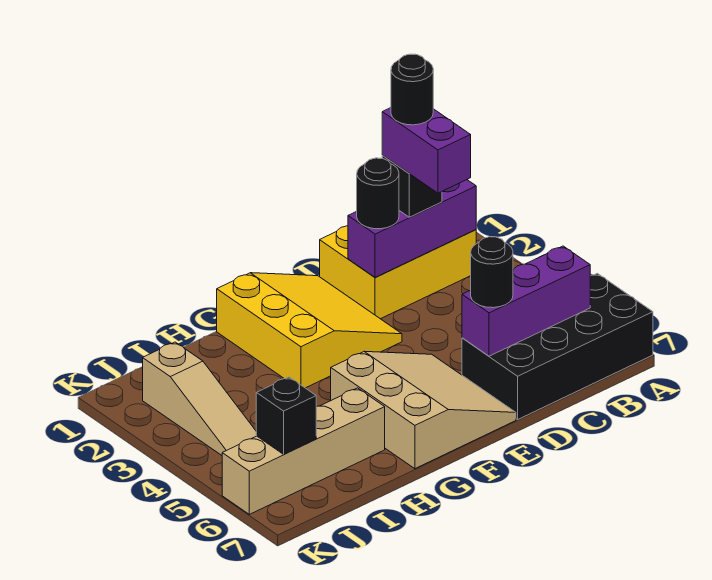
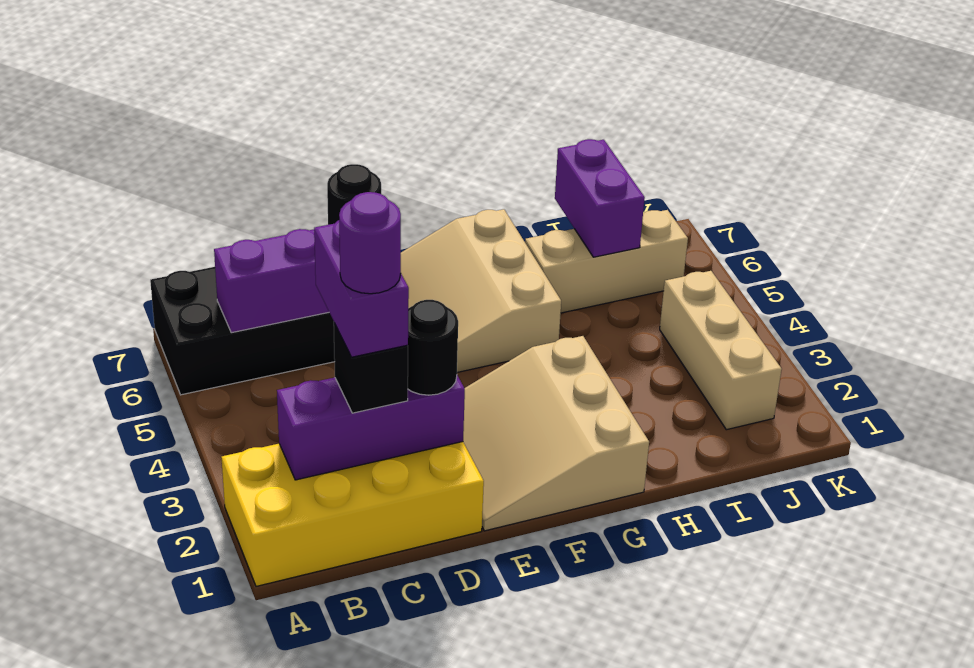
yellow 2x3 brick [320,226,476,319] -> yellow 2x4 brick [221,442,484,586]
black 1x1 round brick [391,54,433,125] -> purple 1x1 round brick [339,192,401,294]
yellow 3x3 slope [217,273,402,388] -> tan 3x3 slope [463,336,649,531]
tan 1x4 brick [222,388,385,514] -> tan 1x3 brick [525,210,688,313]
none -> purple 1x2 brick [555,139,645,257]
tan 1x3 slope [143,342,256,455] -> tan 1x3 brick [660,271,782,430]
black 1x1 brick [256,377,316,454] -> none

